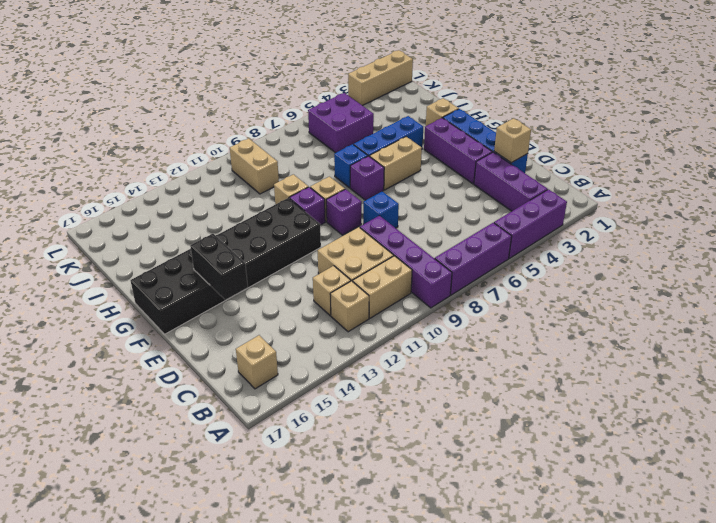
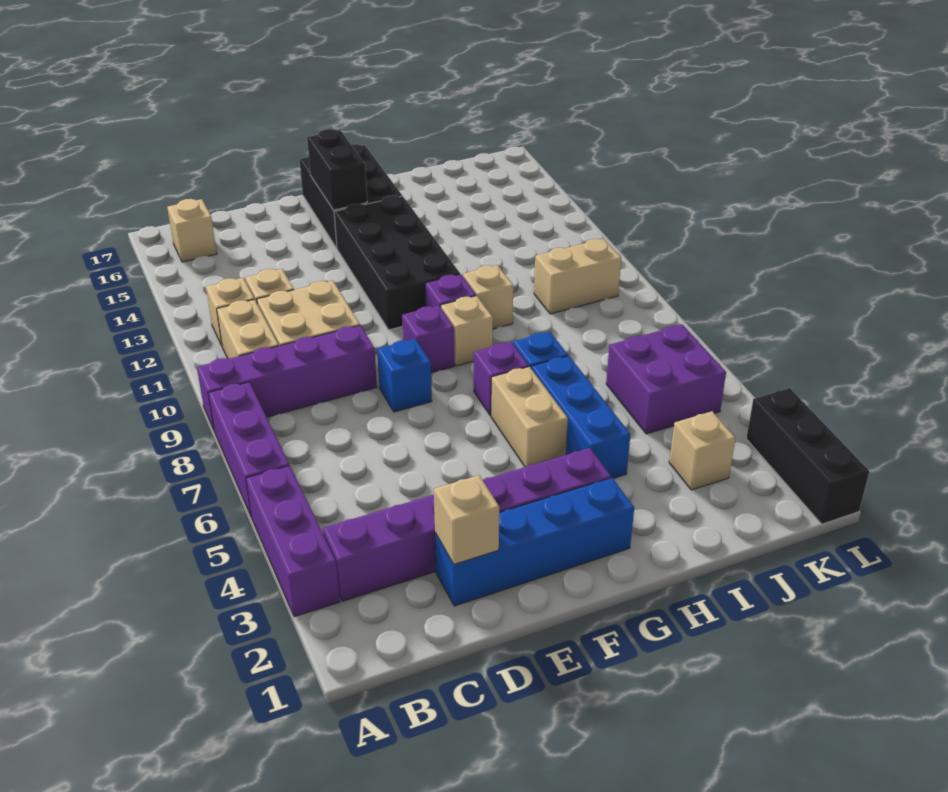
black 1x2 brick [190,234,248,300] -> black 1x2 brick turned to [307,129,367,210]
tan 1x1 brick [426,98,459,126] -> tan 1x1 brick moved to [669,411,735,490]
tan 1x3 brick [348,50,413,106] -> black 1x3 brick [746,388,870,524]

